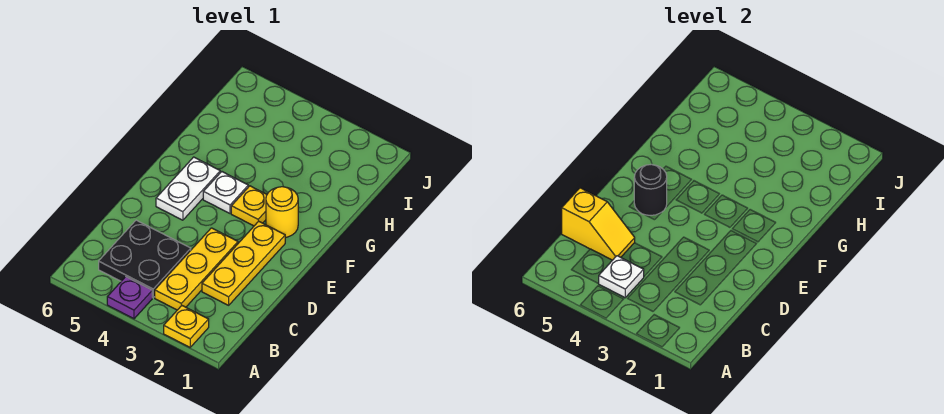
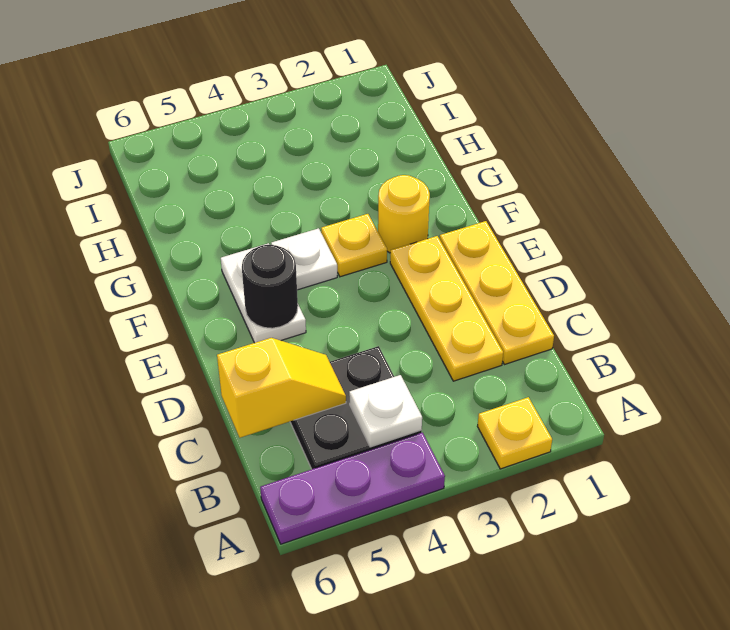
purple 1x1 plate [107,277,152,319] -> purple 1x3 plate [260,433,445,544]
yellow 1x3 plate [155,228,238,310] -> yellow 1x3 plate moved to [440,221,554,365]

